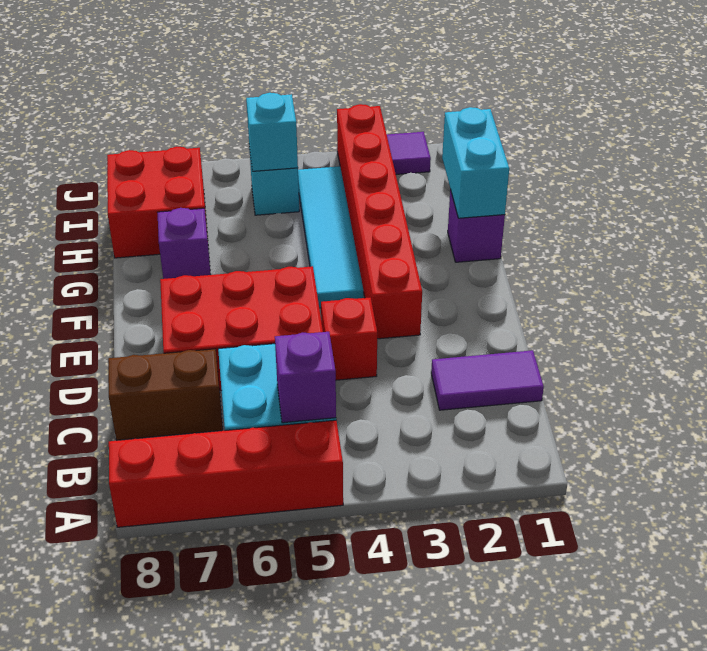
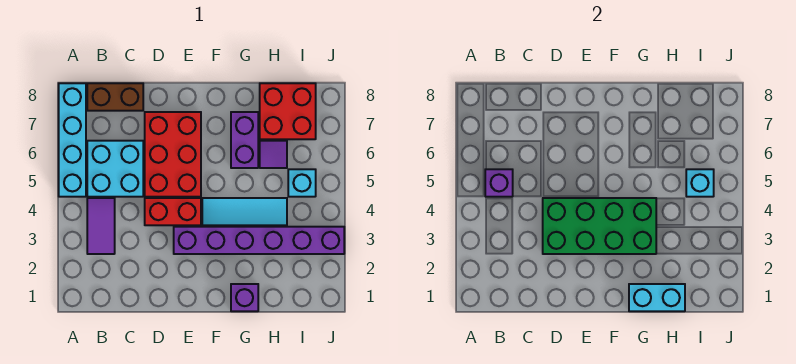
red 1x4 brick [109,420,343,527] -> cyan 1x4 brick [59,83,86,197]
purple 1x2 tile [431,350,544,410] -> purple 1x2 tile moved to [87,198,115,254]
brown 1x2 brick [108,349,223,440] -> brown 1x2 brick turned to [87,83,143,111]
none -> green 2x4 brick [543,198,656,254]
red 1x1 brick [321,298,377,380] -> red 1x2 brick [145,198,201,225]
red 1x6 brick [337,104,422,339] -> purple 1x6 brick [174,227,344,254]
cyan 1x4 tile [298,166,363,308] -> cyan 1x3 tile [202,198,287,225]
purple 1x1 brick [157,208,211,279] -> purple 1x2 brick [231,112,258,168]
purple 1x1 tile [387,132,431,174] -> purple 1x1 tile moved to [260,141,287,168]

